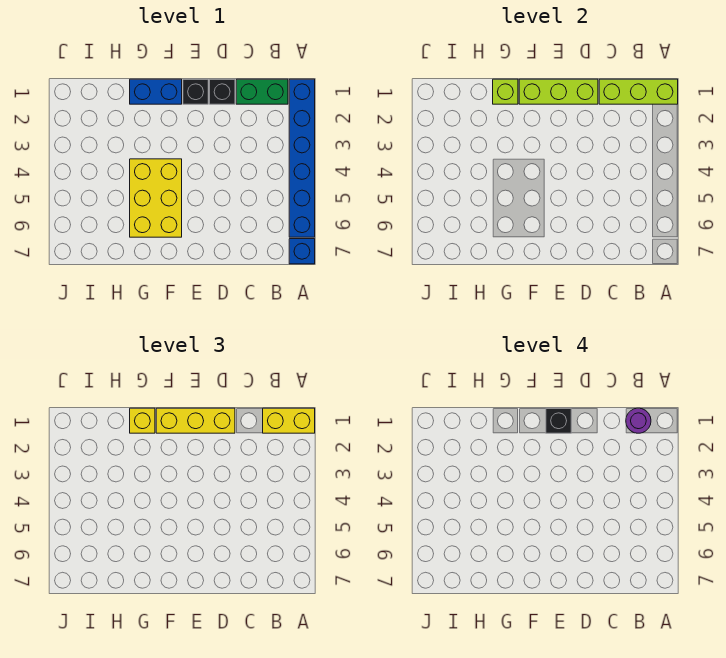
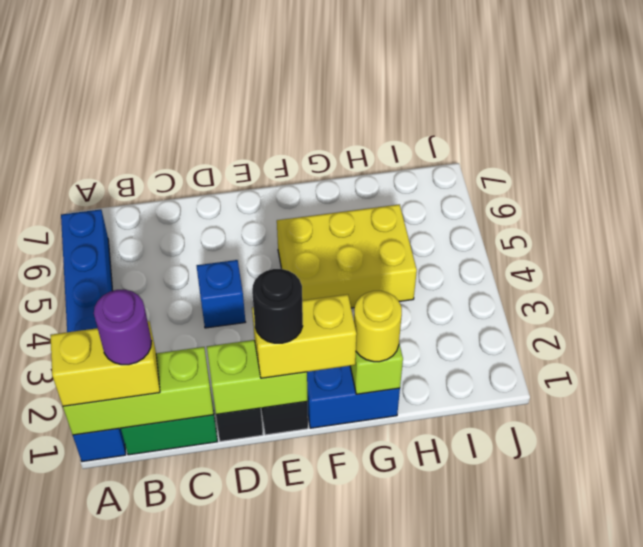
blue 1x1 brick [289,239,315,264] -> blue 1x1 brick moved to [197,260,245,328]
lime 1x3 brick [519,79,598,104] -> lime 1x2 brick [207,340,308,414]
yellow 1x3 brick [156,408,235,433] -> yellow 1x2 brick [252,294,357,378]
black 1x1 brick [546,408,571,433] -> black 1x1 round brick [252,269,303,343]
yellow 2x3 brick [130,159,182,237] -> yellow 2x3 brick turned to [277,204,417,308]
yellow 1x1 brick [130,408,155,433] -> yellow 1x1 round brick [354,291,402,362]

